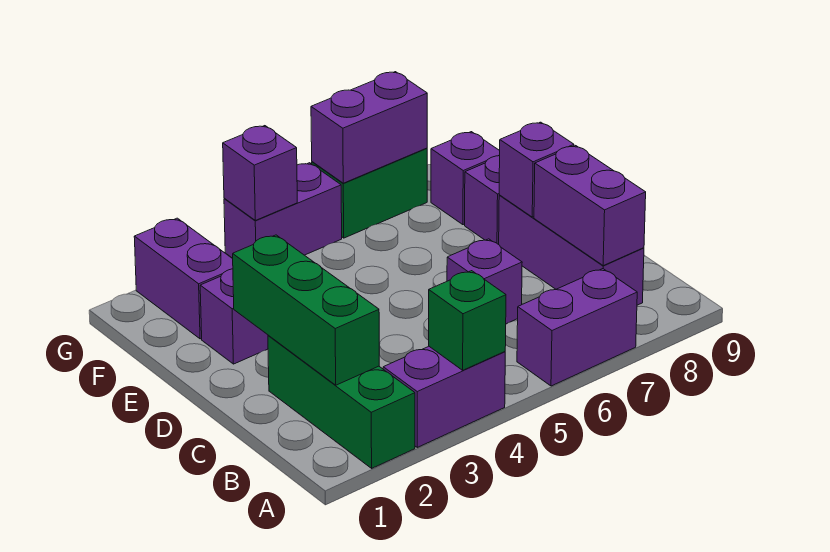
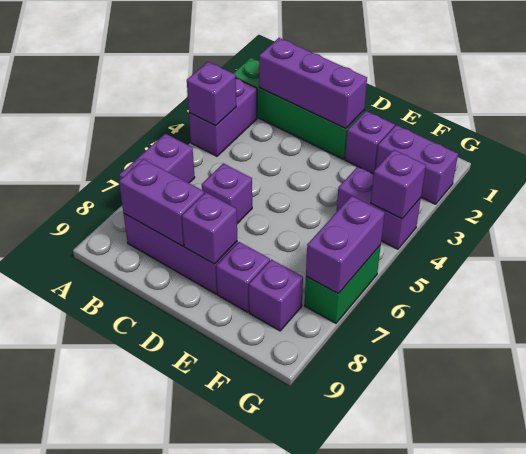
green 1x3 brick [268,335,415,468] -> green 1x4 brick [233,58,364,159]
green 1x1 brick [429,271,506,370] -> purple 1x1 brick [187,62,236,126]
green 1x3 brick [232,235,379,385] -> purple 1x3 brick [259,38,367,129]
purple 1x2 brick [224,163,342,258] -> purple 1x2 brick turned to [337,167,421,249]

